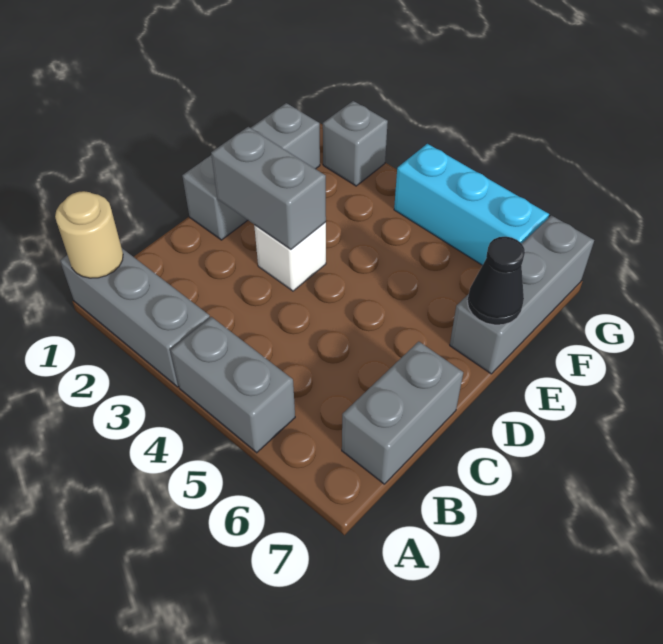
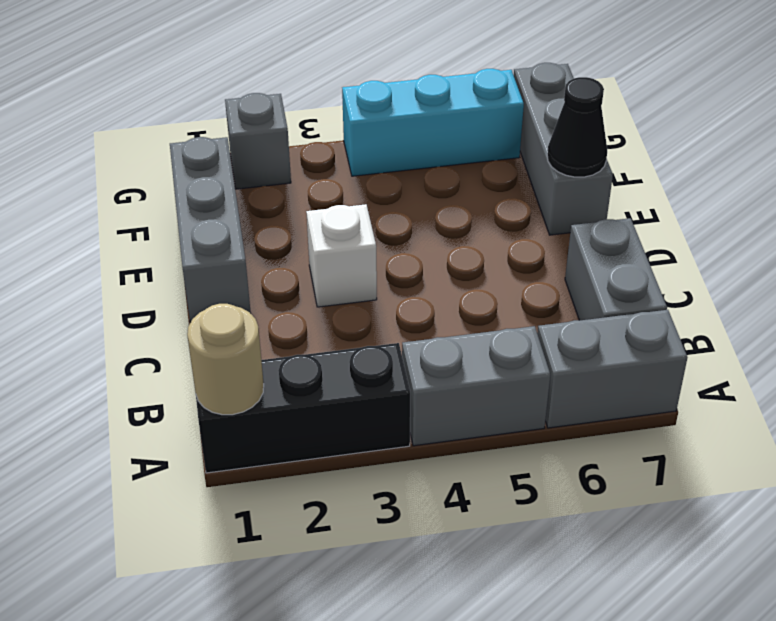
grey 1x3 brick [60,248,210,387] -> black 1x3 brick [196,343,410,473]
grey 1x2 brick [211,127,326,249] -> grey 1x2 brick moved to [537,310,687,428]

